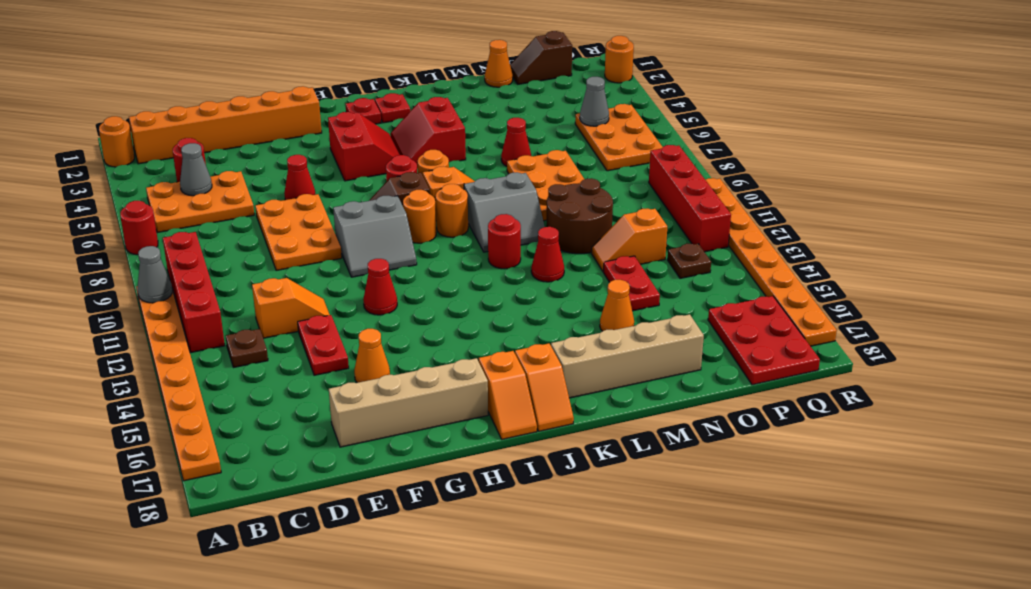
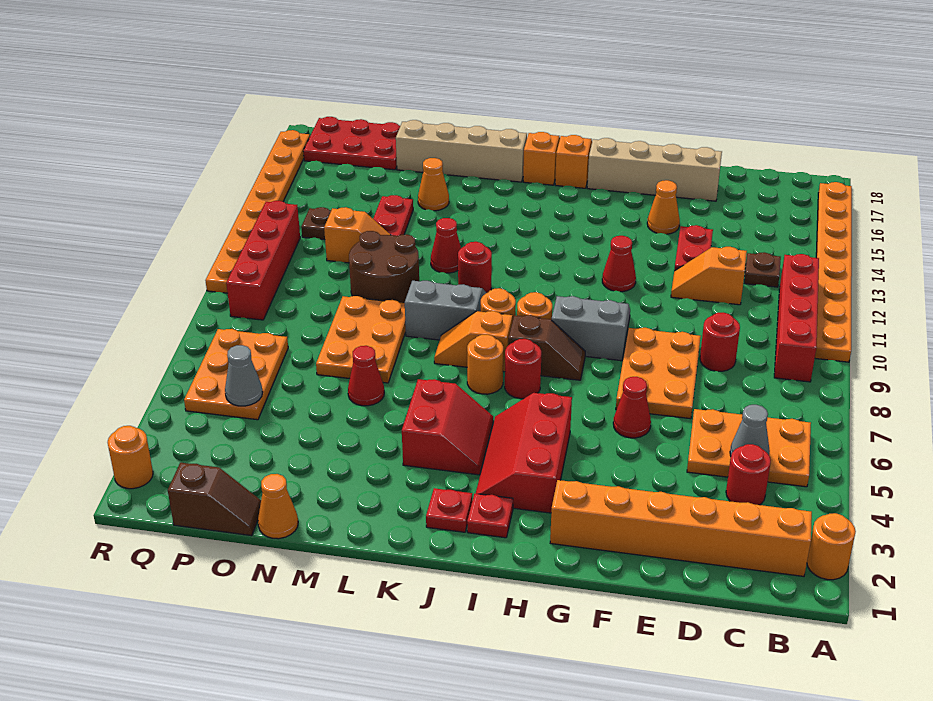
red 1x1 round brick [120,201,158,255] -> red 1x1 round brick moved to [700,313,740,371]
grey 1x1 cone [138,246,172,303] -> none
red 2x2 slope [328,112,400,181] -> red 2x3 slope [476,393,572,513]
red 2x3 plate [708,296,820,385] -> red 2x3 plate turned to [303,117,400,170]

